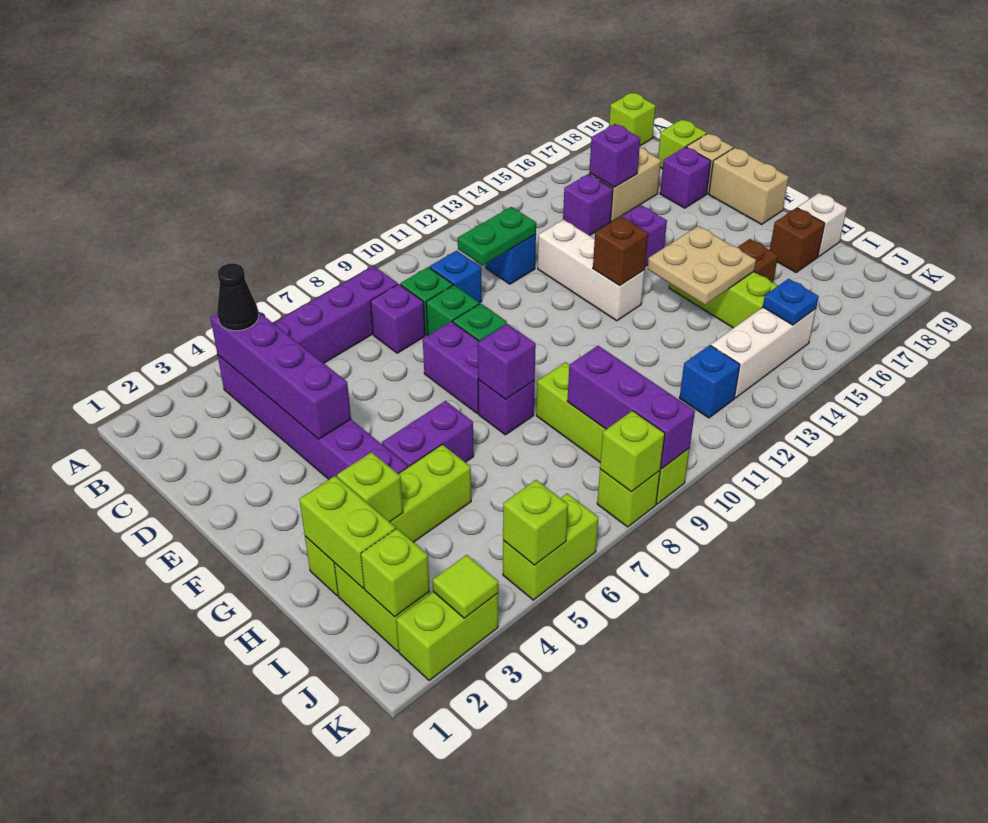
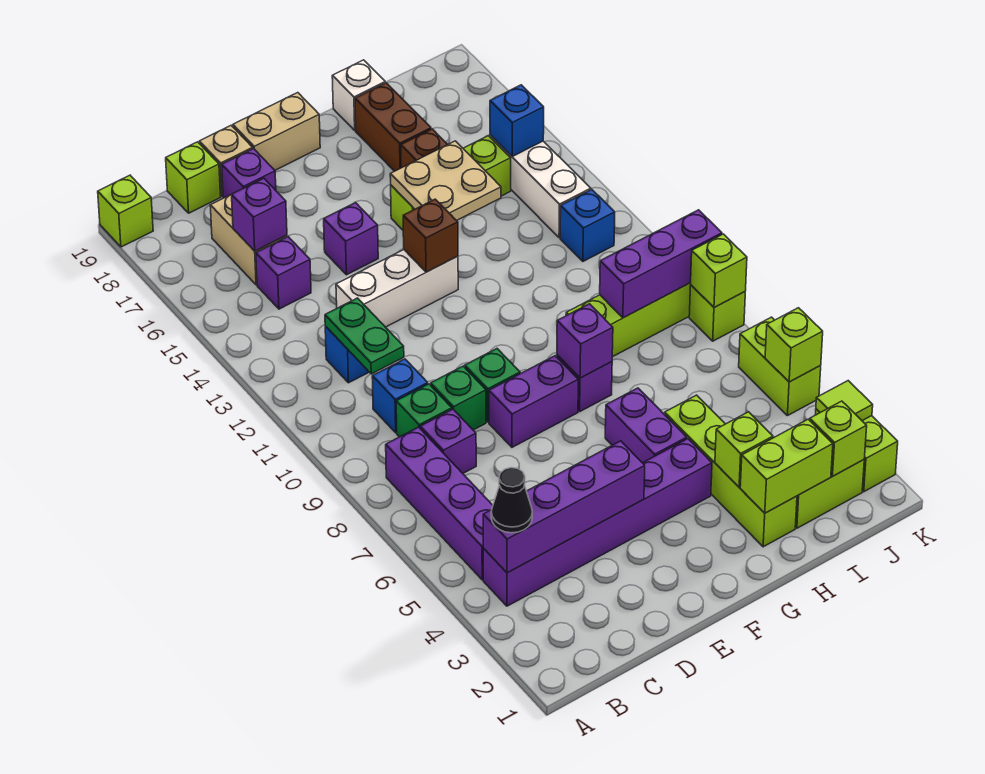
brown 1x1 brick [770,208,825,272] -> brown 1x2 brick [355,83,431,171]
blue 1x1 plate [763,279,819,325] -> blue 1x1 brick [490,85,544,156]

